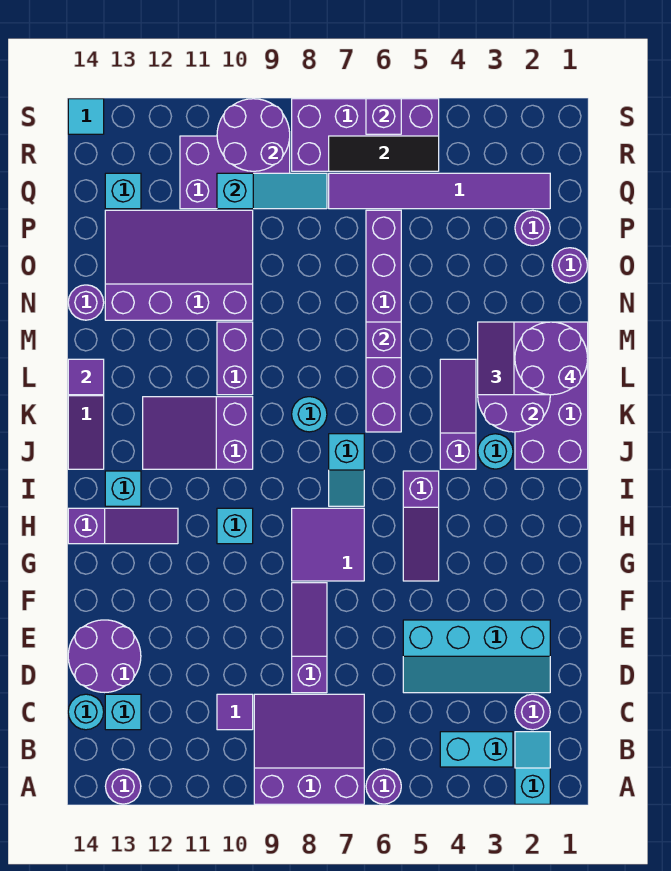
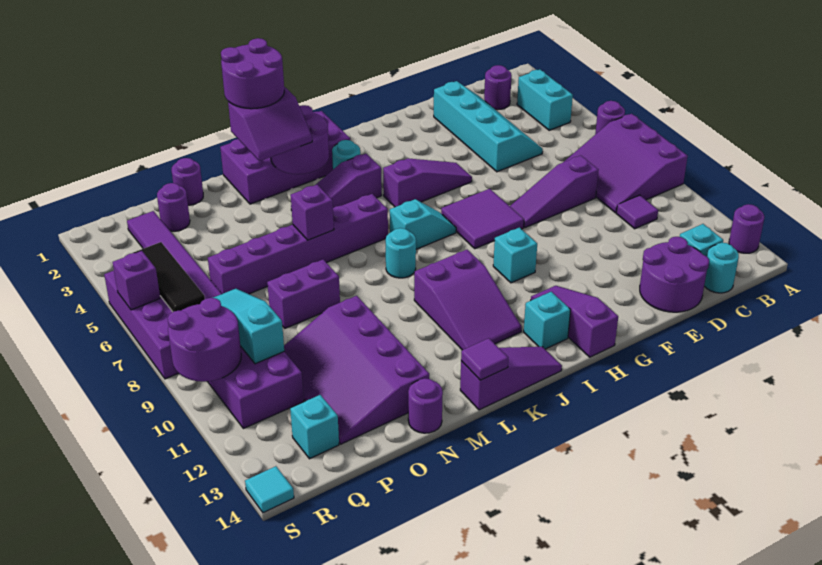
cyan 1x2 slope [515,732,550,804] -> none
purple 1x2 brick [217,322,253,395] -> purple 1x2 brick moved to [267,260,340,328]

